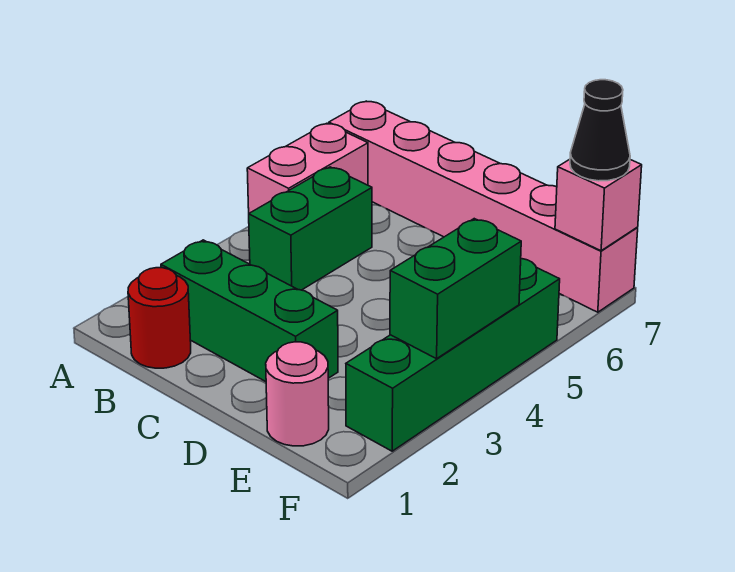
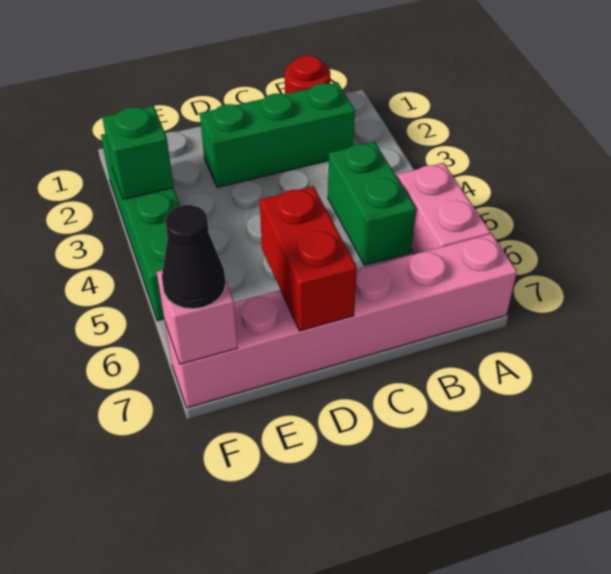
none -> red 1x2 brick [260,186,357,331]
pink 1x1 round brick [266,342,329,446] -> none
green 1x2 brick [390,219,521,359] -> green 1x1 brick [102,106,174,199]

